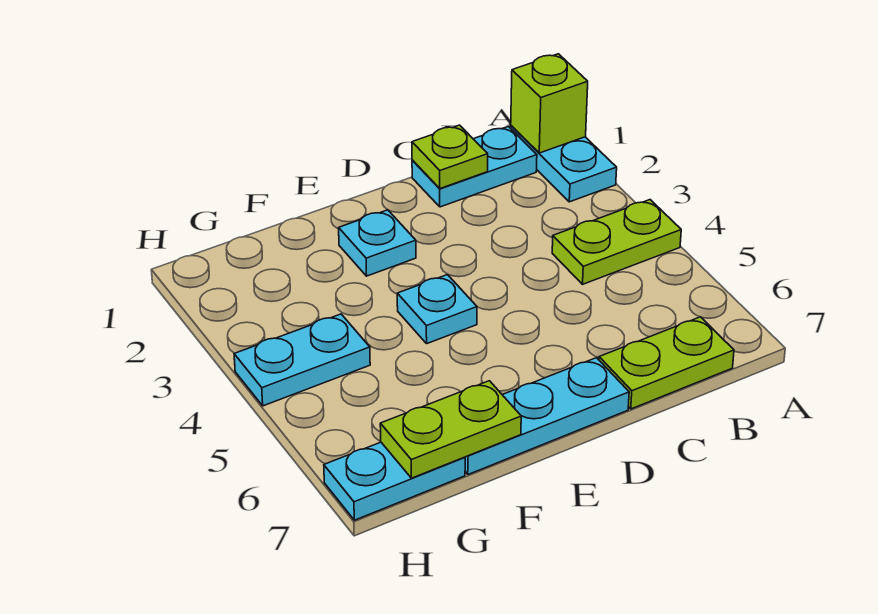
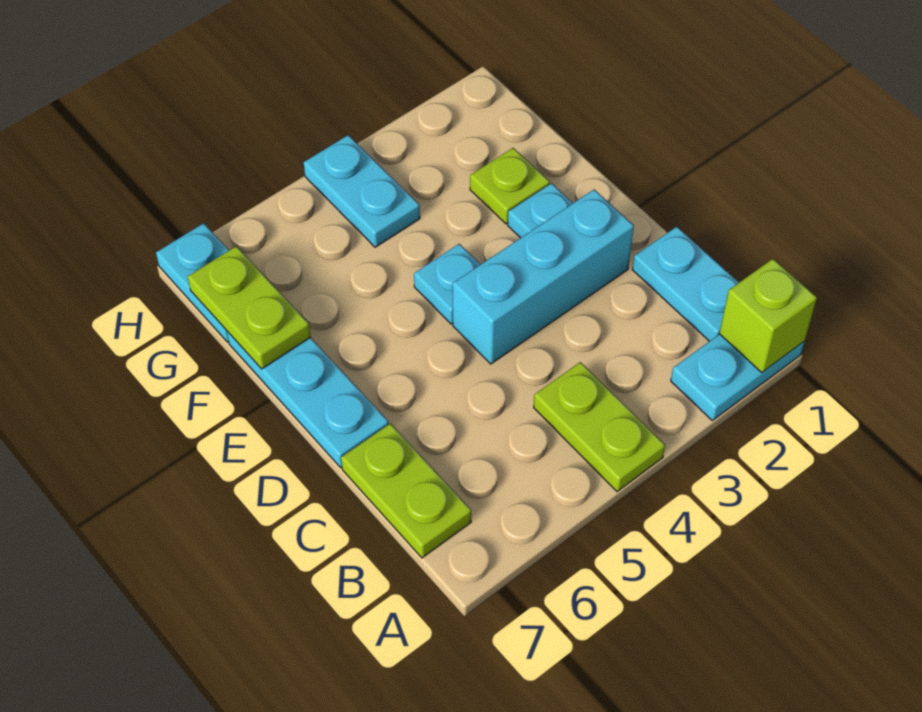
lime 1x1 plate [412,125,488,188] -> lime 1x1 plate moved to [470,148,550,224]
none -> cyan 1x3 brick [453,190,634,364]

